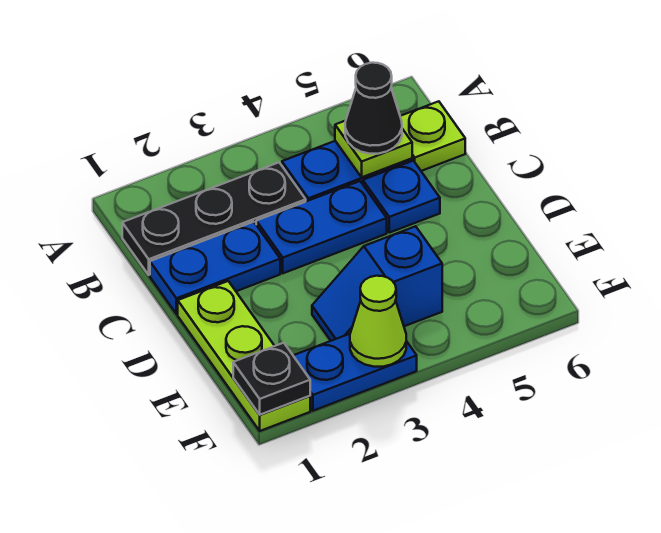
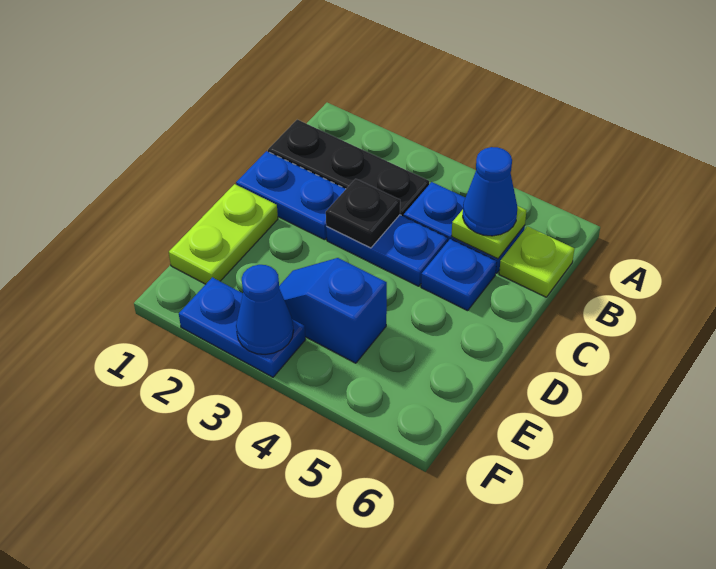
black 1x1 cone [345,63,402,154] -> blue 1x1 cone [463,147,517,236]
lime 1x3 plate [178,281,310,431] -> lime 1x2 plate [169,184,278,284]
black 1x1 plate [233,343,310,415] -> black 1x1 plate moved to [326,179,400,248]
lime 1x1 cone [350,276,406,367] -> blue 1x1 cone [236,265,294,355]

